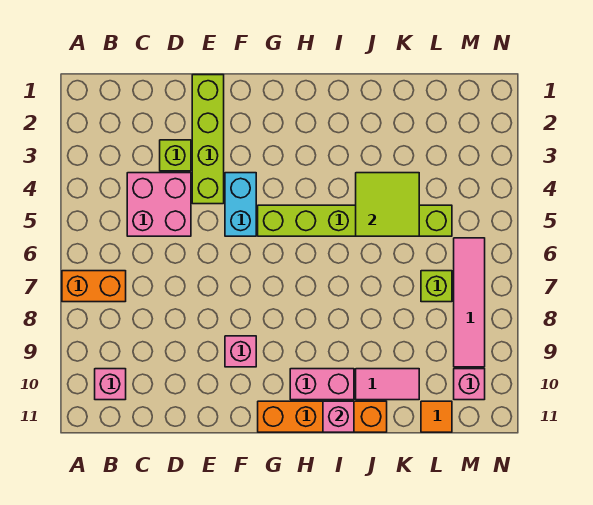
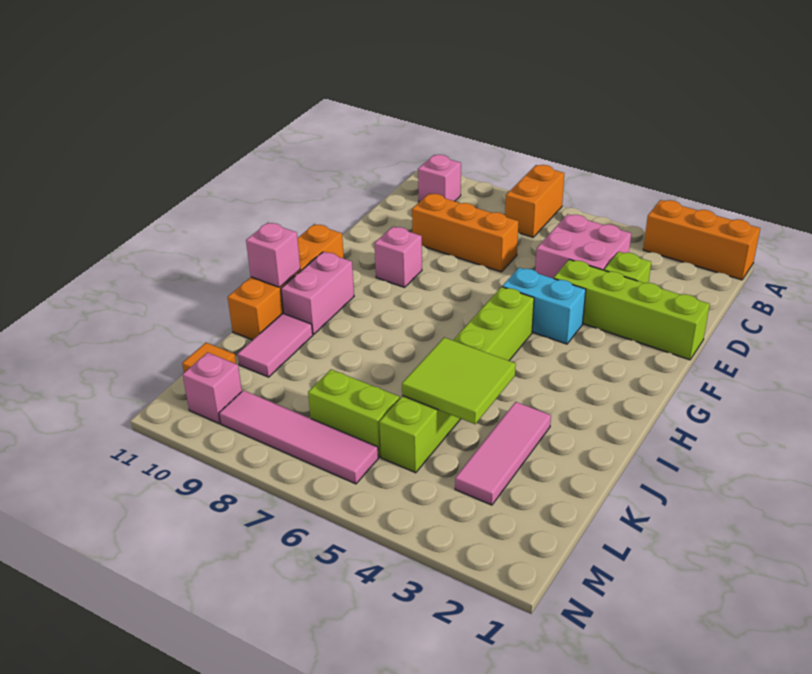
none -> orange 1x3 brick [643,200,760,280]
none -> orange 1x3 brick [412,194,519,272]
none -> pink 1x3 tile [455,402,551,505]
lime 1x1 brick [421,271,452,302] -> lime 1x2 brick [308,370,400,457]

